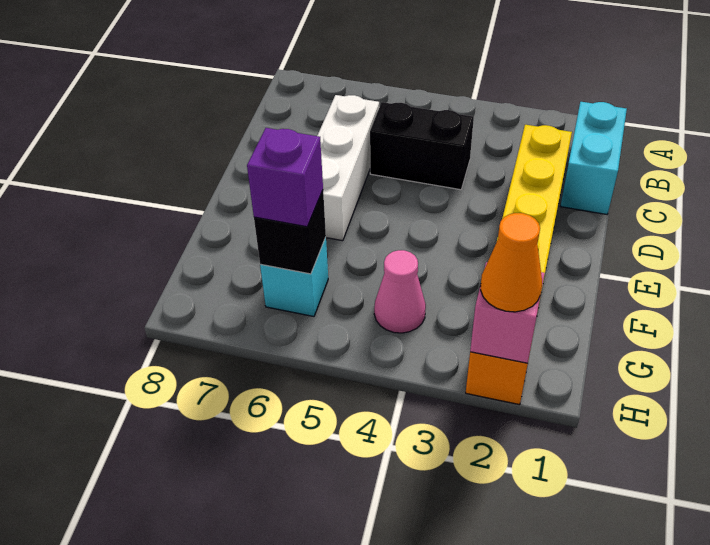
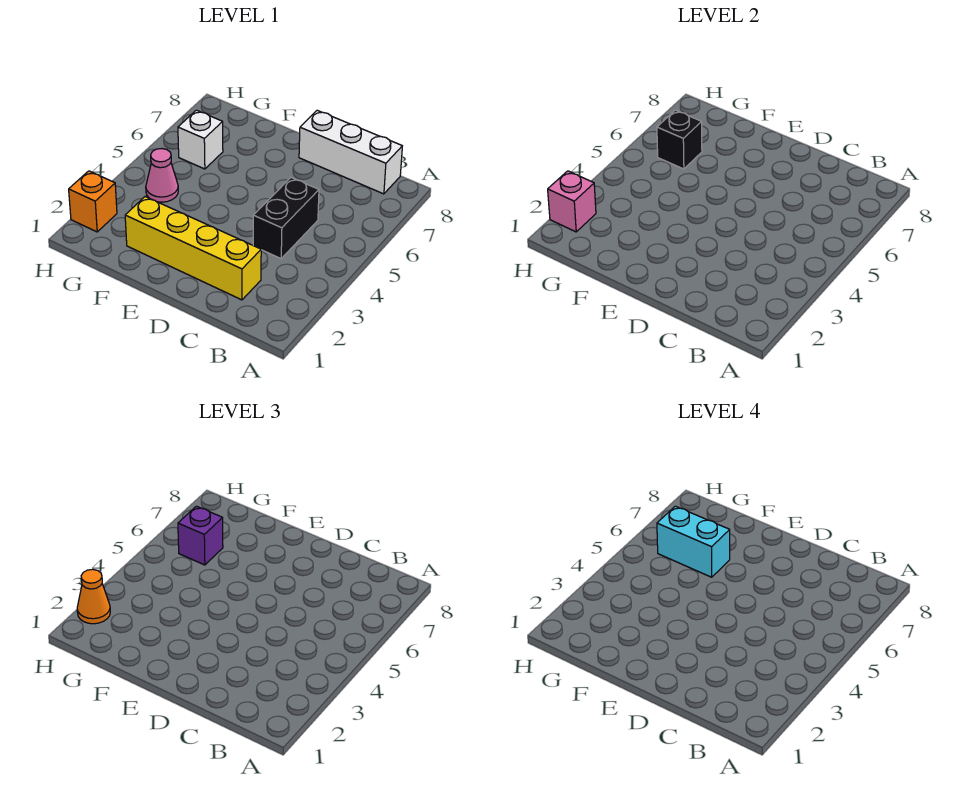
cyan 1x2 brick [561,102,627,215] -> cyan 1x2 brick moved to [657,506,730,577]
white 1x3 brick [317,95,379,241] -> white 1x3 brick moved to [299,110,402,194]
cyan 1x1 brick [260,237,328,316] -> white 1x1 brick [178,110,223,169]

